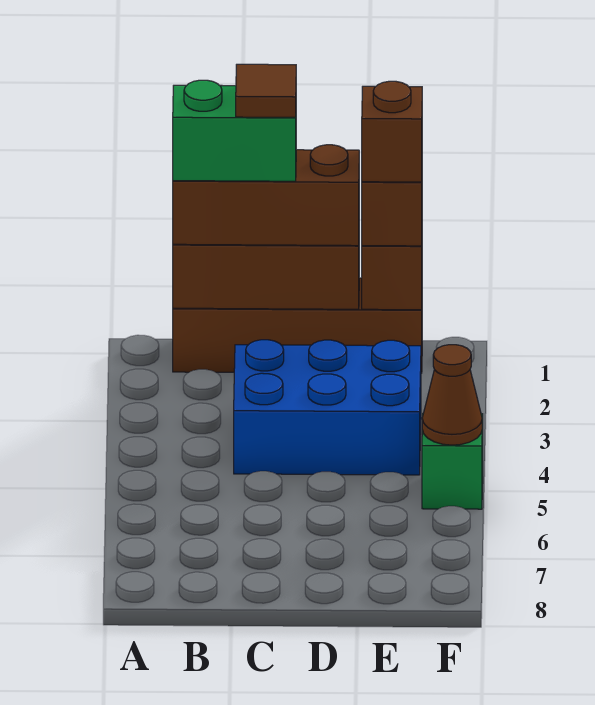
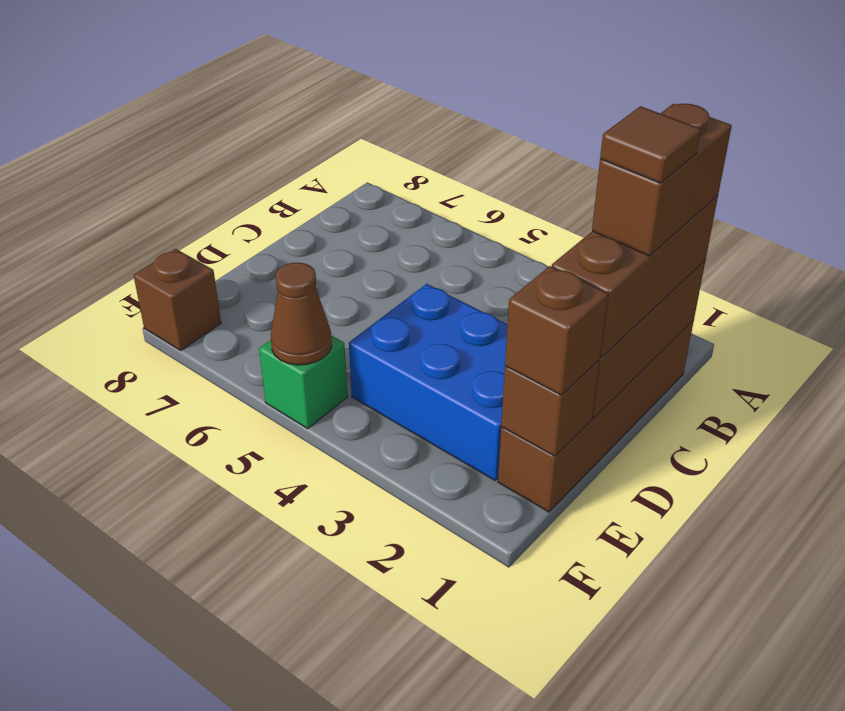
green 1x2 brick [173,80,296,181] -> brown 1x2 brick [592,104,732,256]
blue 2x3 brick [234,340,421,475] -> blue 2x3 brick turned to [349,284,508,480]
brown 1x1 brick [362,81,422,182] -> brown 1x1 brick moved to [134,249,221,350]

